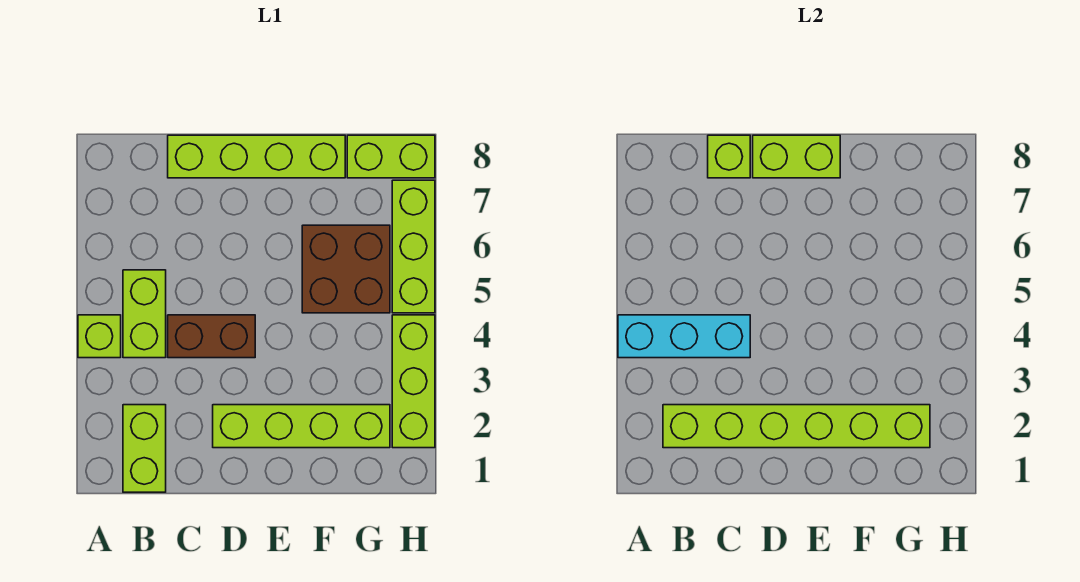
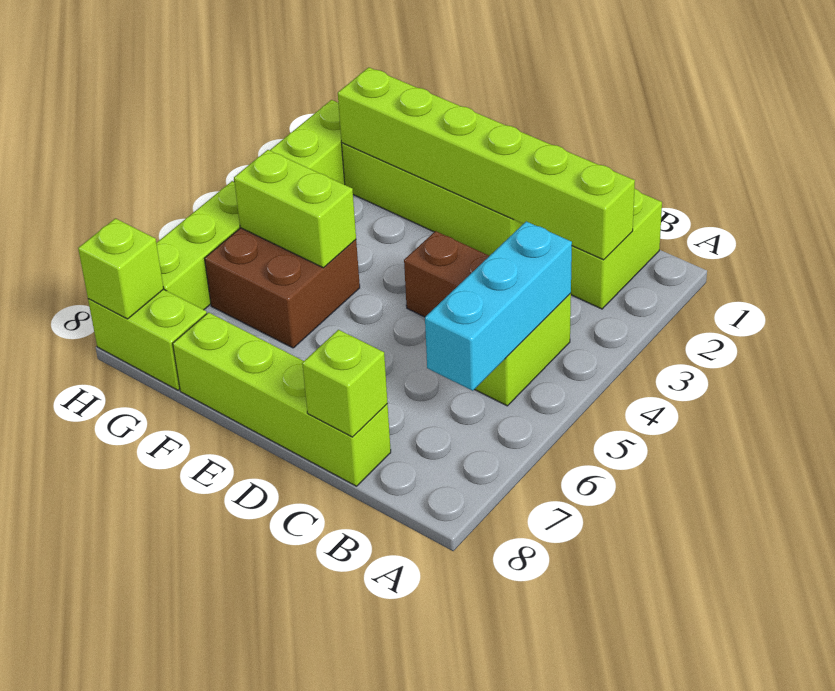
lime 1x1 brick [78,315,121,358] -> lime 1x1 brick moved to [78,218,164,319]
cyan 1x3 brick [618,315,750,358] -> cyan 1x3 brick turned to [425,221,572,391]
lime 1x2 brick [753,135,840,178] -> lime 1x2 brick moved to [234,150,356,268]

